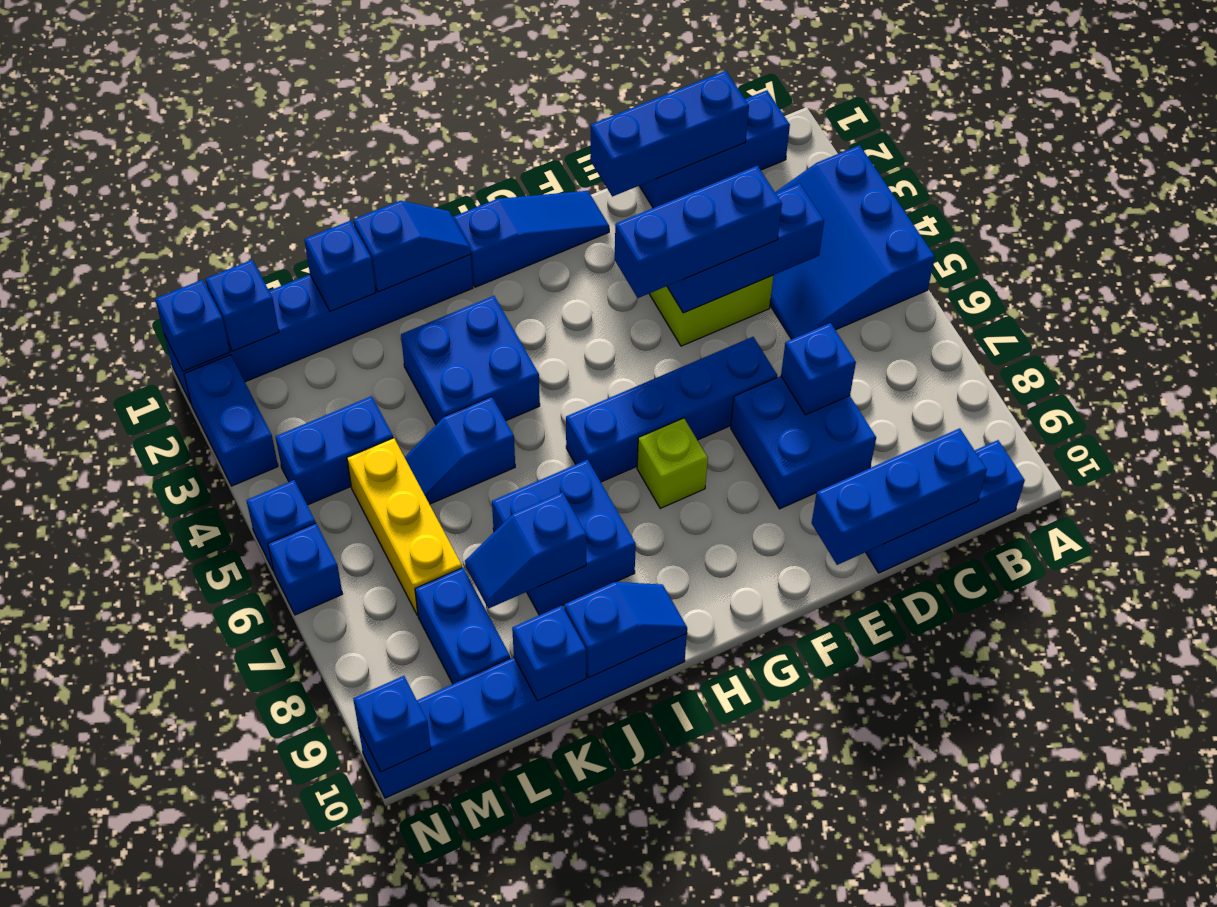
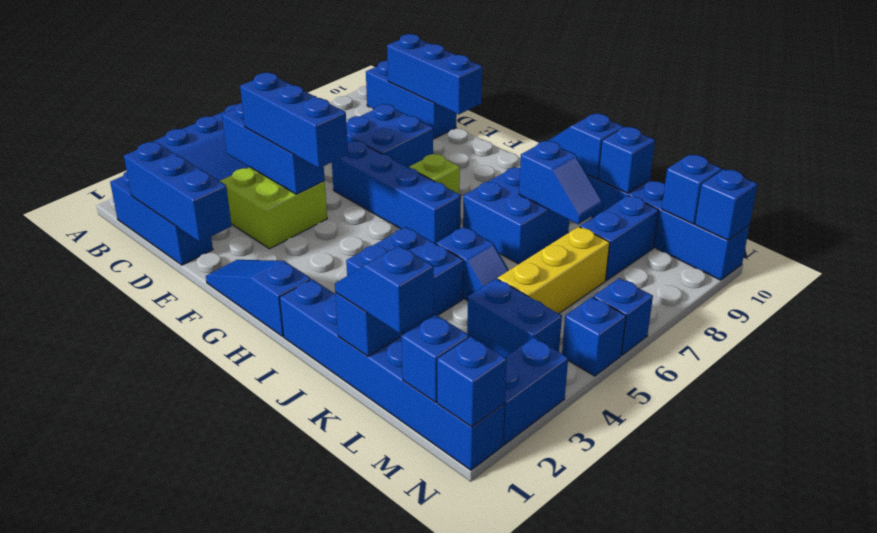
blue 1x1 brick [781,323,856,415] -> blue 1x1 brick moved to [662,155,722,224]
blue 1x2 slope [353,201,471,292] -> blue 1x2 slope moved to [335,246,434,334]

